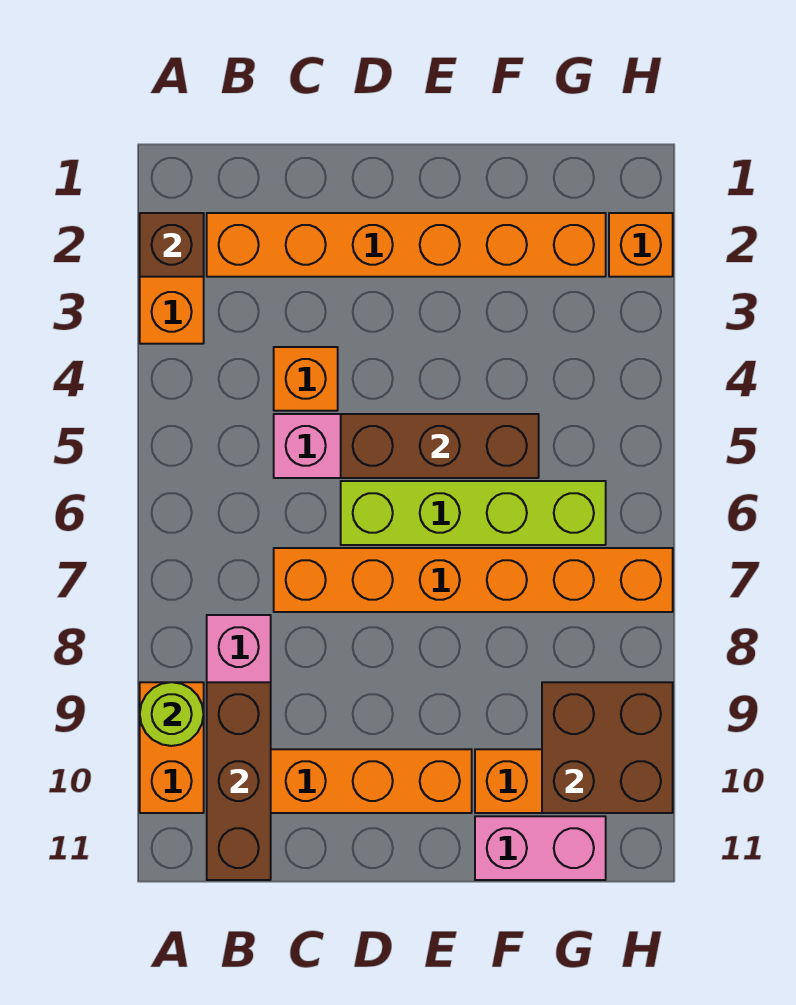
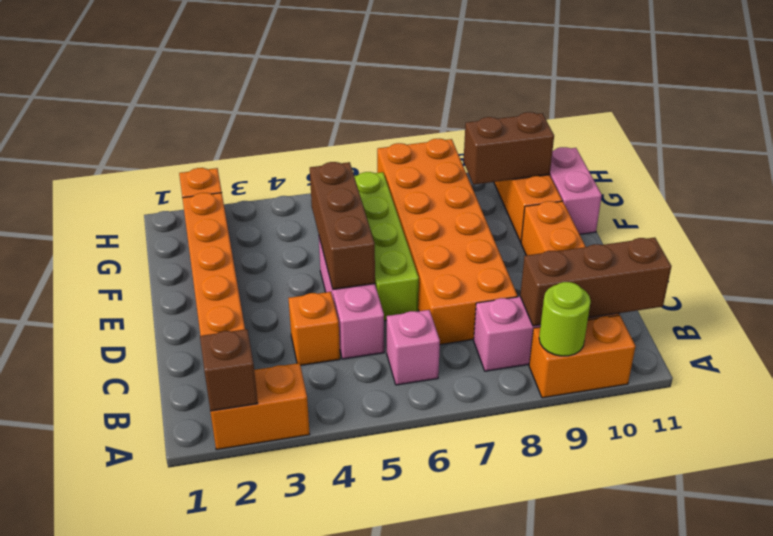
none -> pink 1x1 brick [387,310,440,385]
orange 1x6 brick [274,548,673,612] -> orange 2x6 brick [377,139,517,344]
brown 2x2 brick [542,682,673,813] -> brown 1x2 brick [464,112,554,185]

